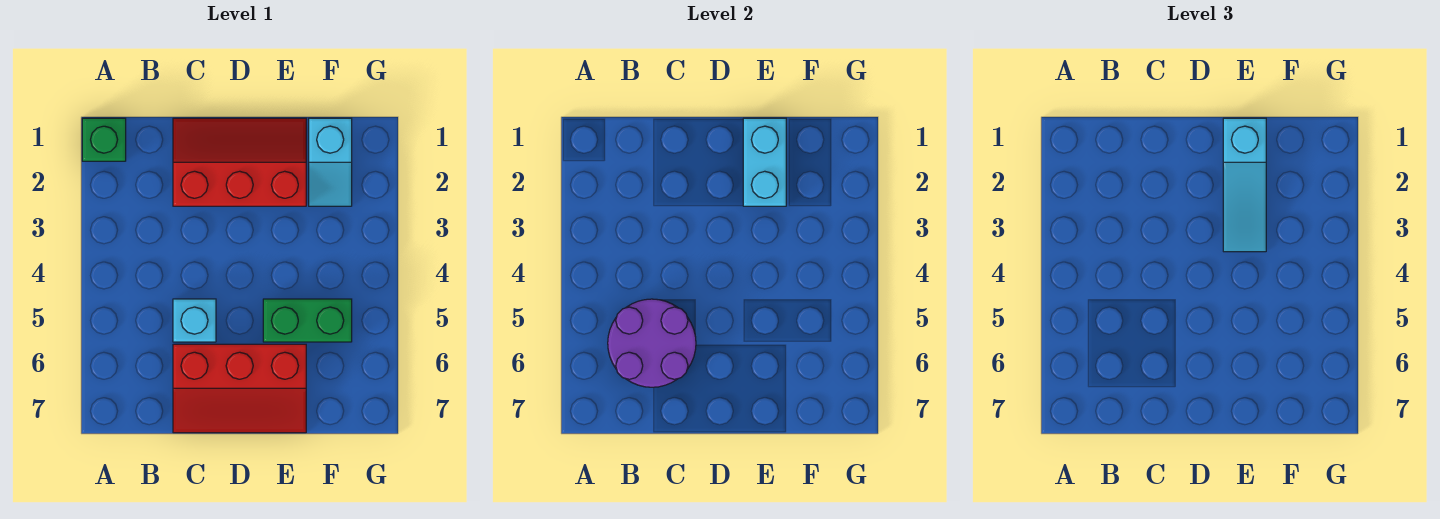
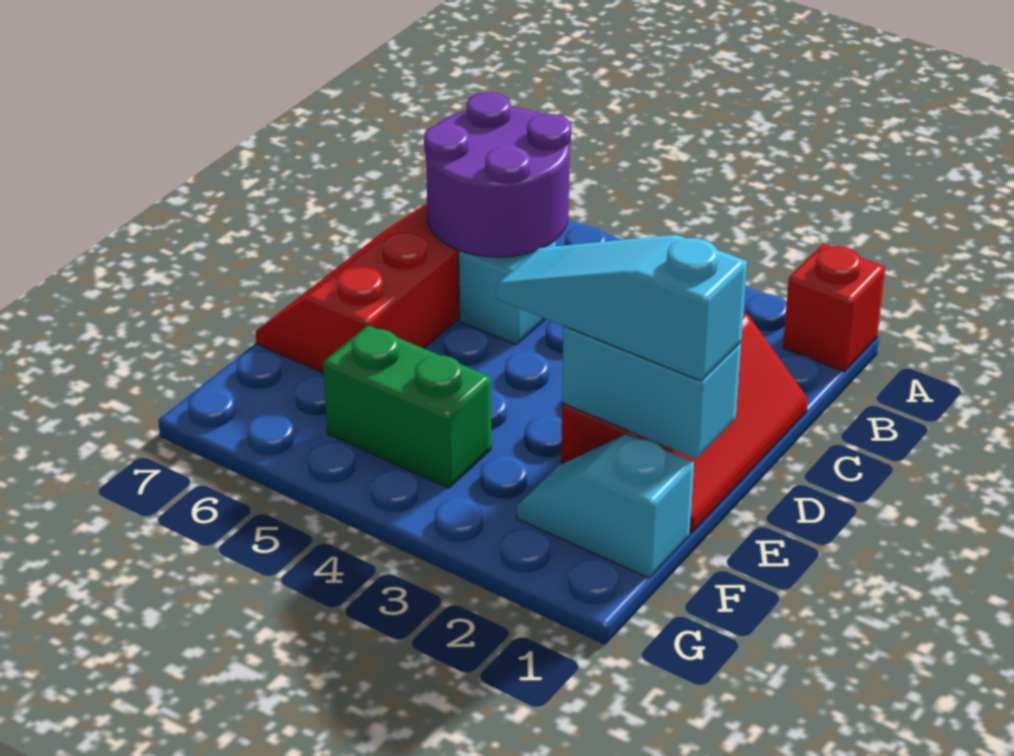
green 1x1 brick [82,118,126,161] -> red 1x1 brick [783,244,885,372]
green 1x2 brick [263,299,352,342] -> green 1x2 brick turned to [323,325,491,488]

